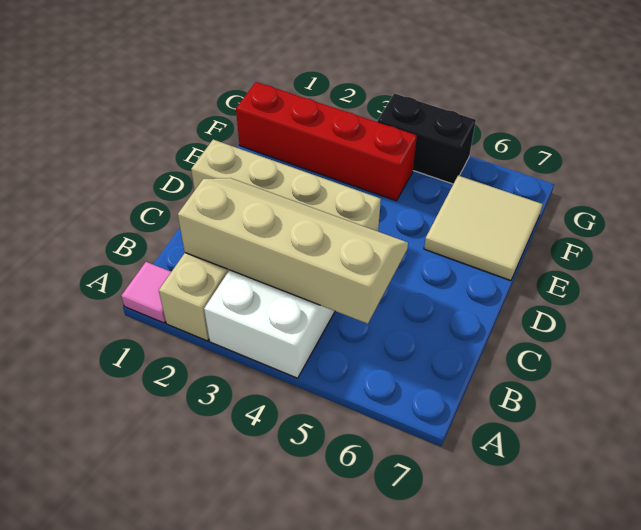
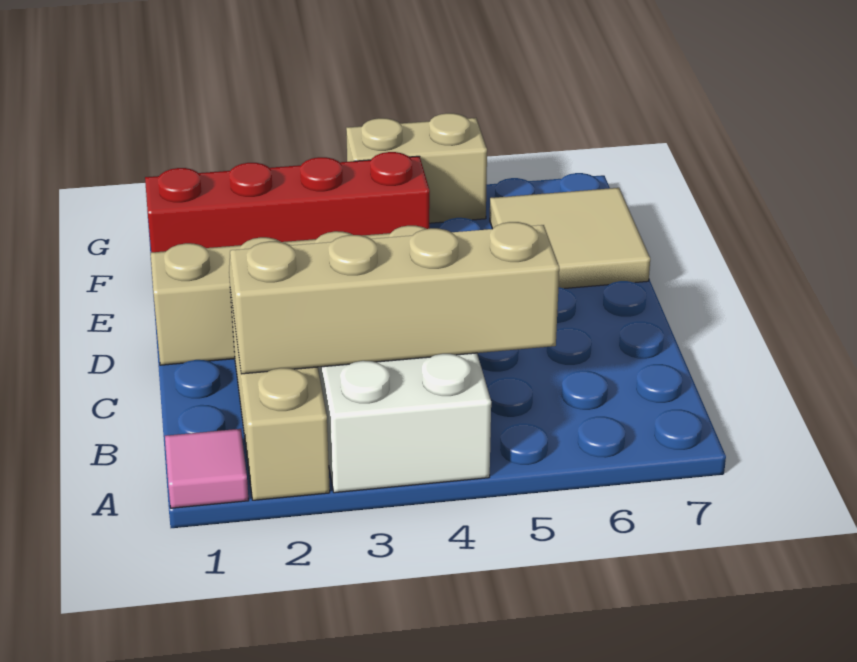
black 1x2 brick [377,93,476,184] -> tan 1x2 brick [346,113,487,223]

